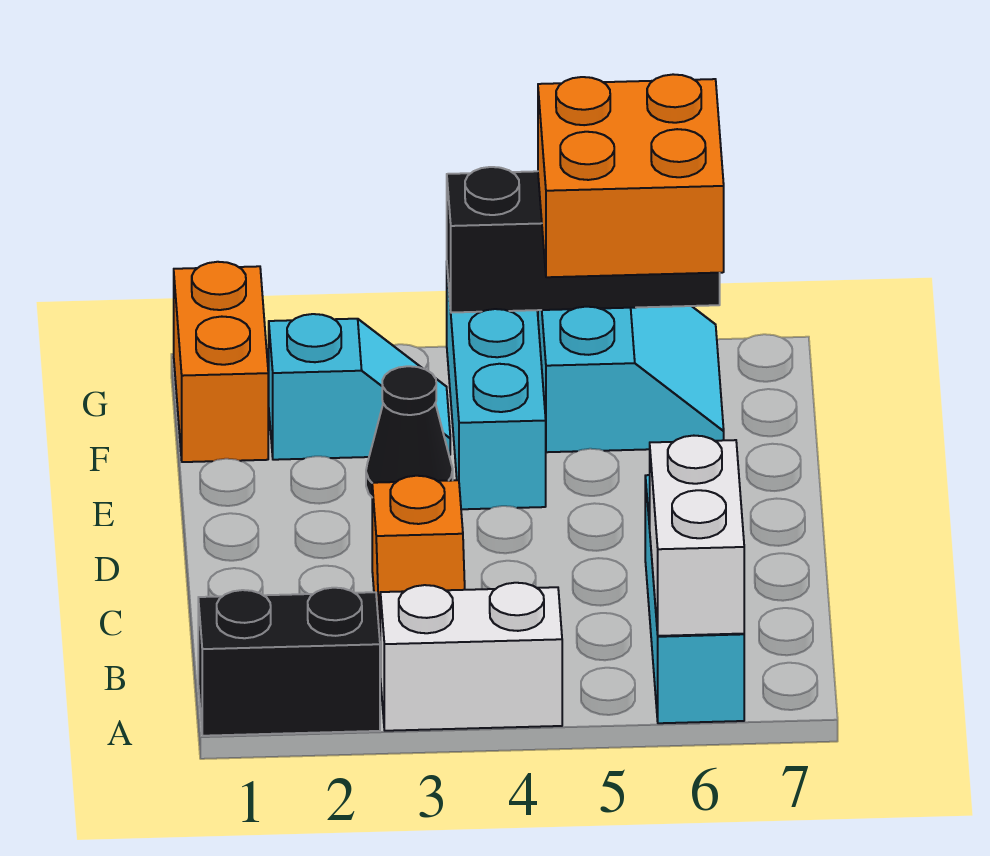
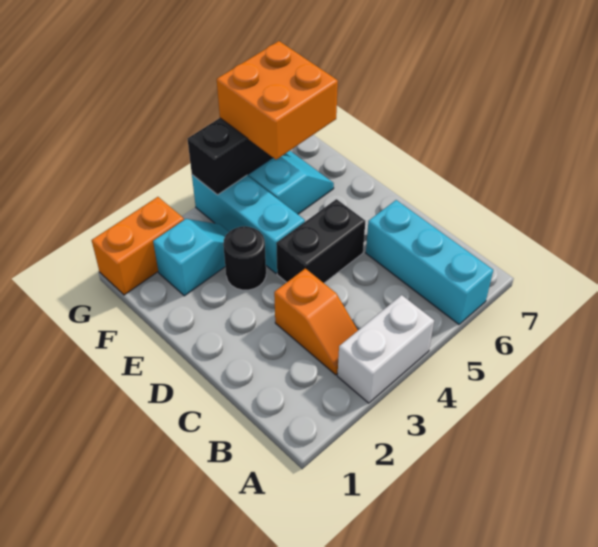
black 1x2 brick [198,588,380,736] -> black 1x2 brick moved to [276,199,365,283]
white 1x2 brick [650,436,744,636] -> none
black 1x1 cone [366,366,453,497] -> black 1x1 round brick [223,226,266,290]
orange 1x2 brick [174,262,268,462] -> orange 1x2 brick turned to [92,197,184,295]

